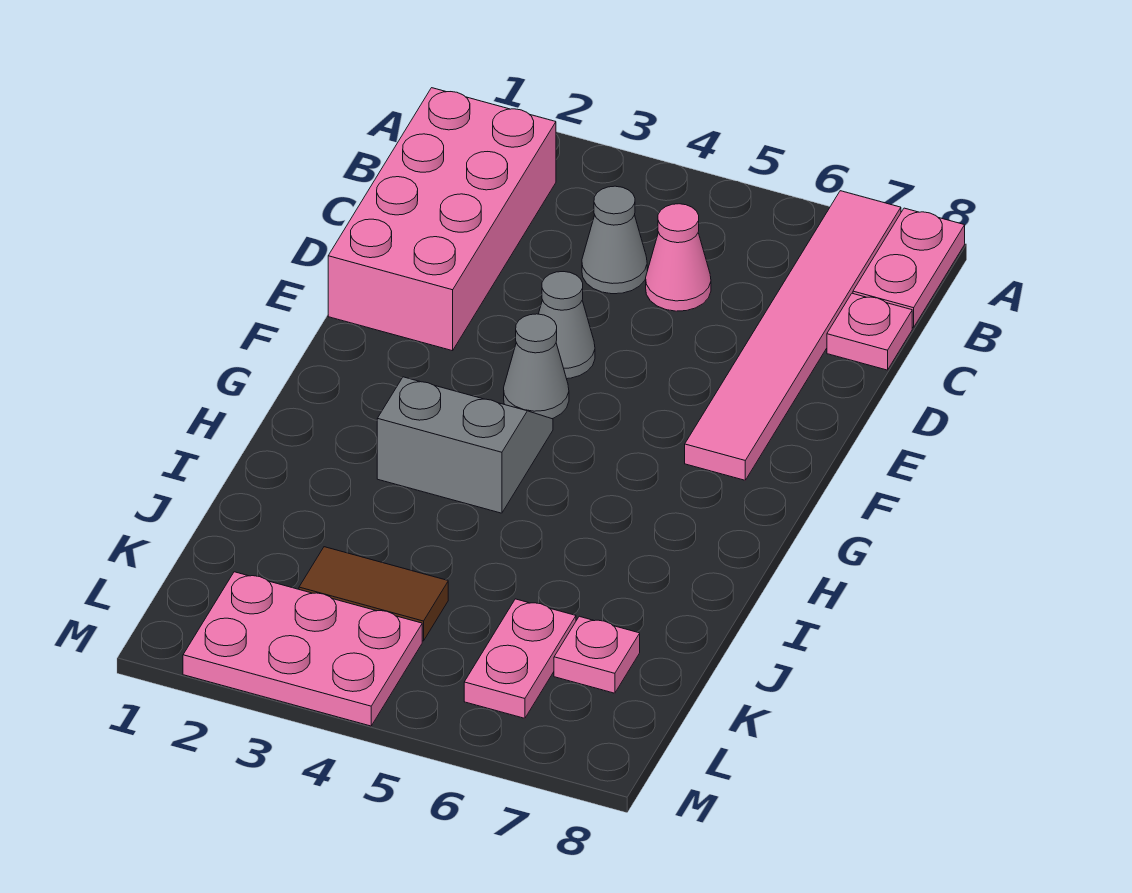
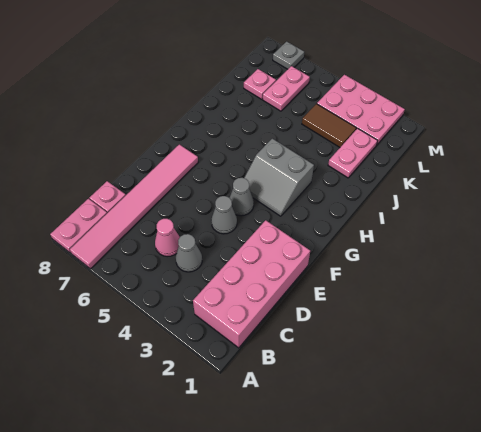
none -> pink 1x2 plate [328,128,378,178]
none -> grey 1x1 plate [273,41,304,69]

